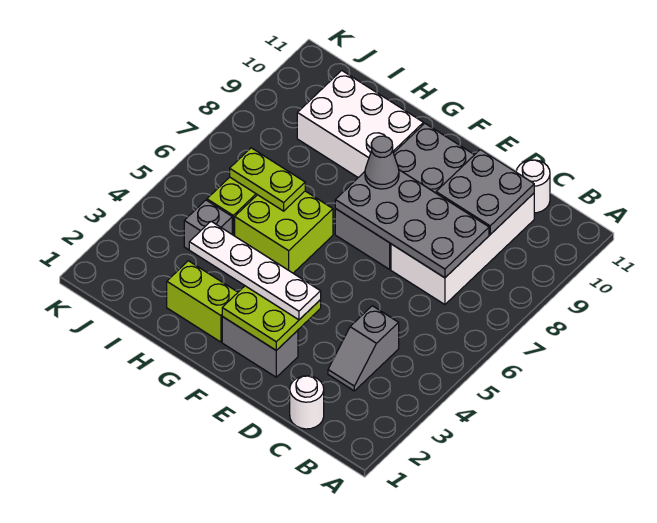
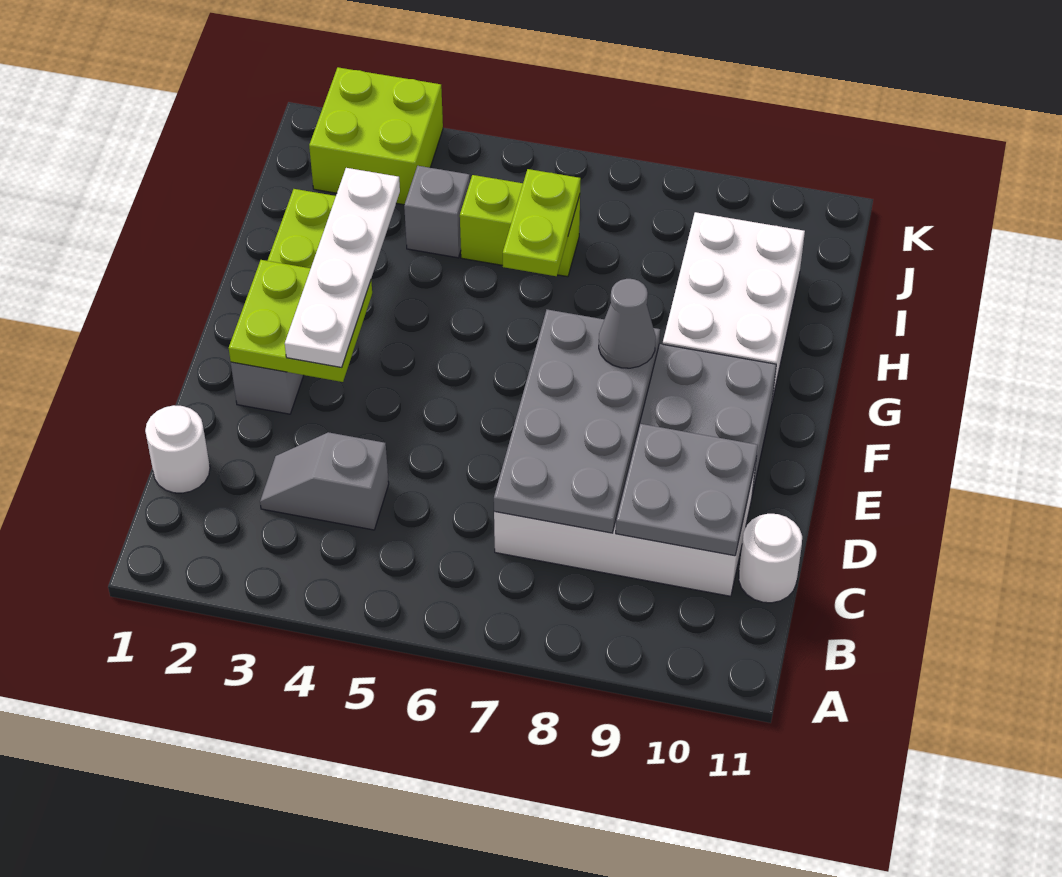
lime 2x2 brick [235,191,333,273] -> lime 2x2 brick moved to [309,67,443,205]

